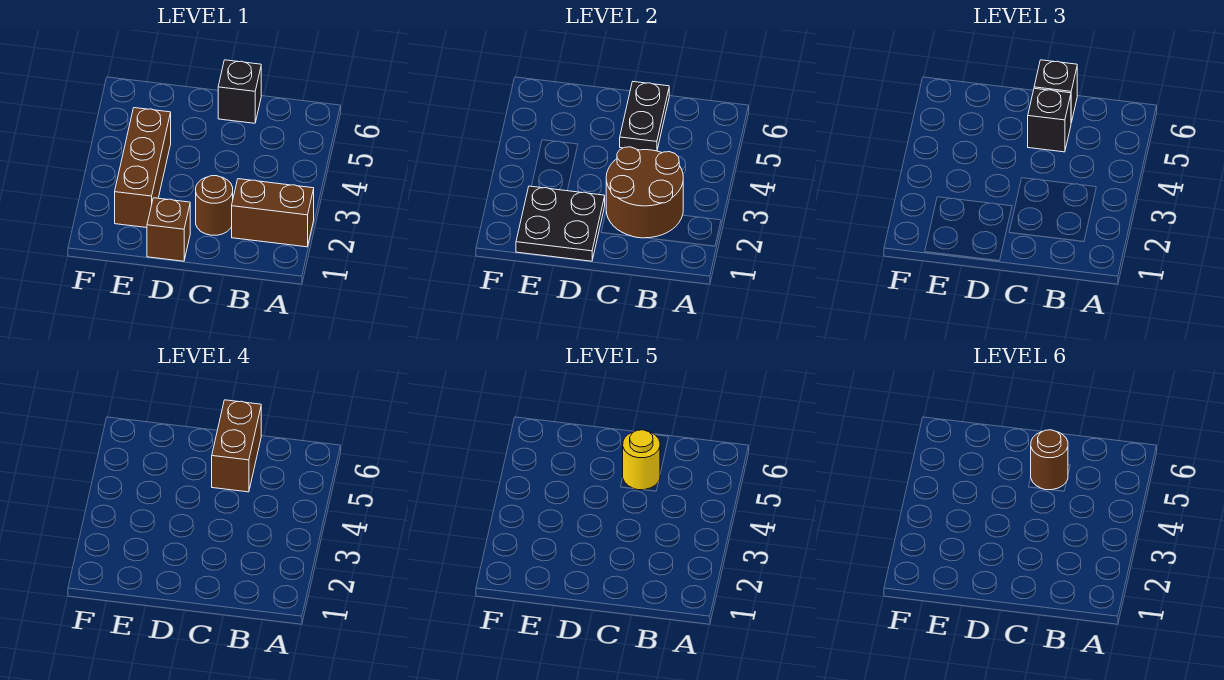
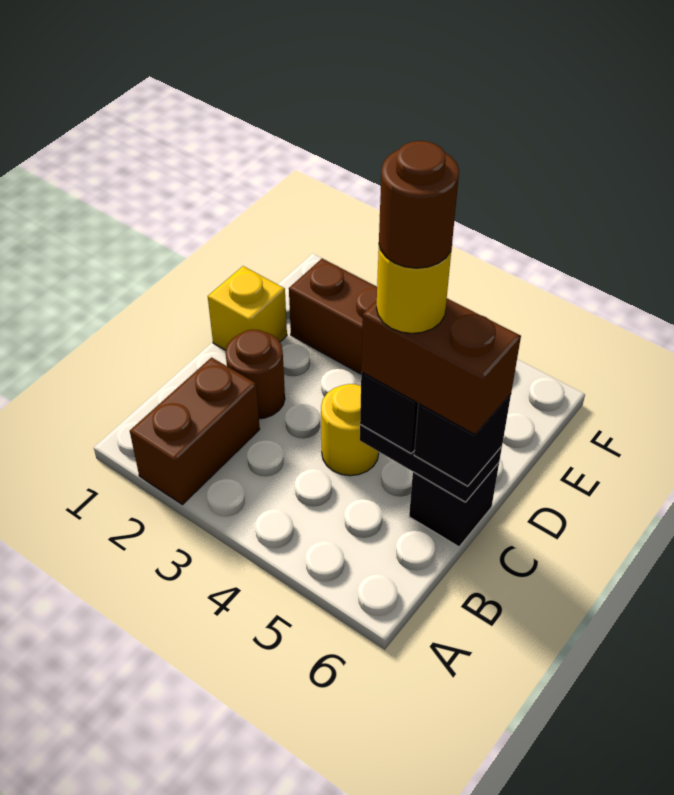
brown 2x2 round brick [606,147,683,238] -> none
none -> yellow 1x1 round brick [321,384,379,476]
brown 1x1 brick [147,198,190,261] -> yellow 1x1 brick [208,266,287,350]
black 2x2 plate [516,186,605,261] -> none

